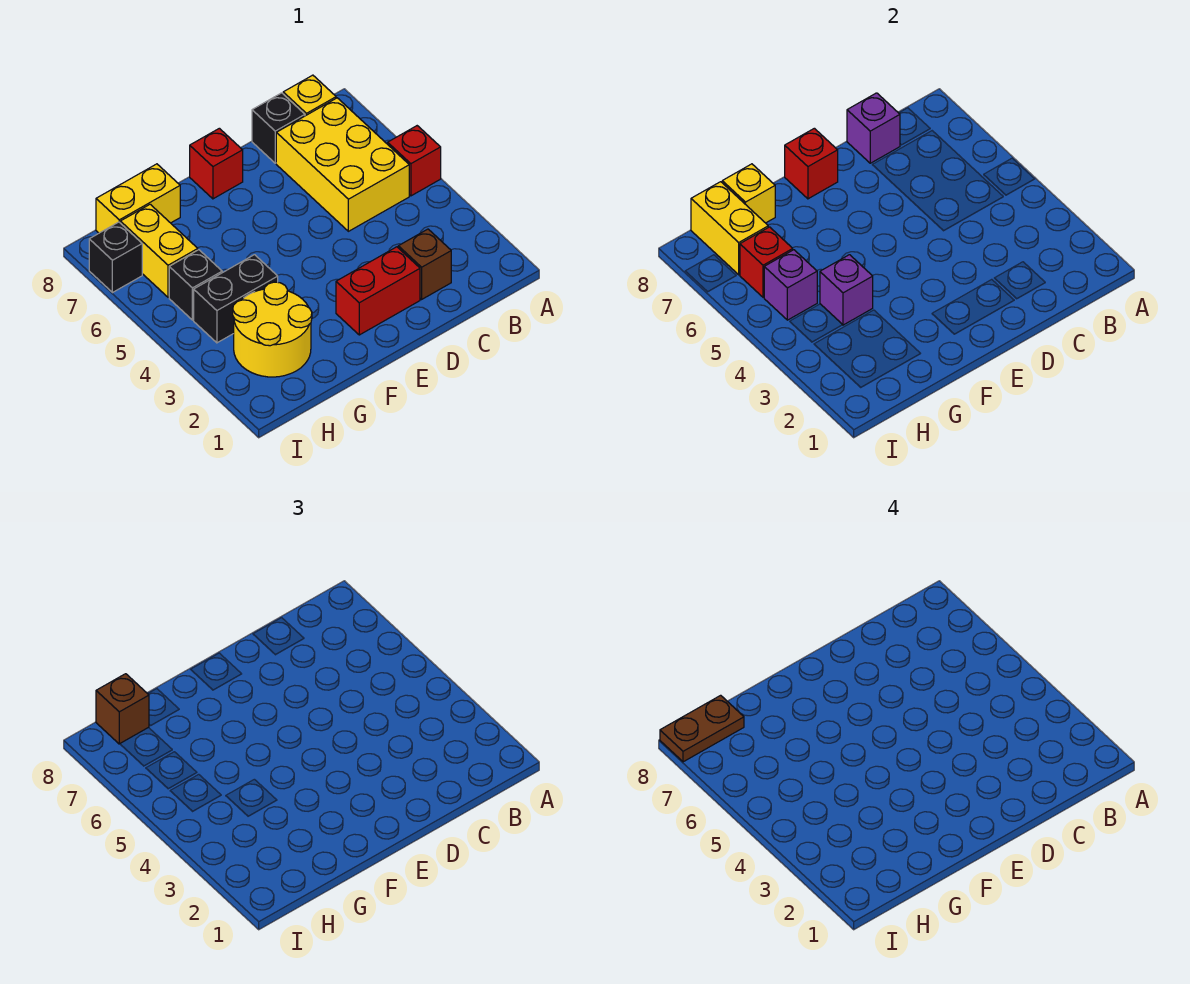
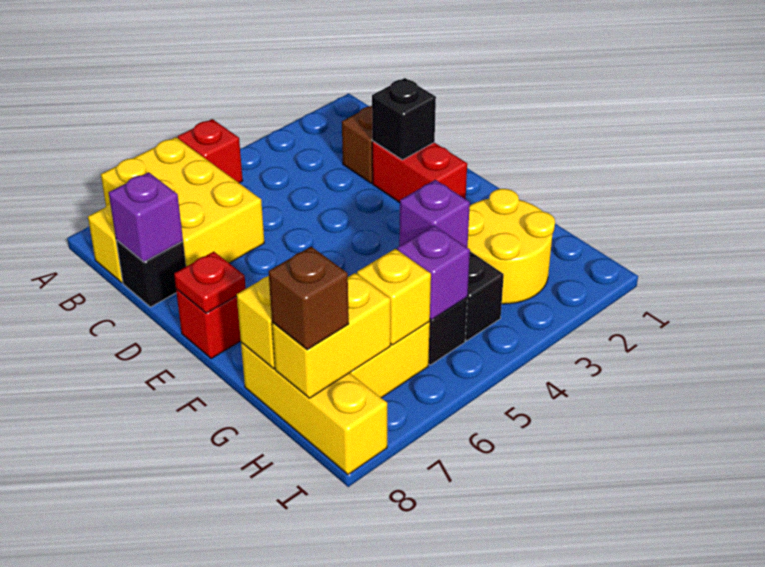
yellow 2x3 brick [276,98,409,231] -> yellow 2x3 brick turned to [101,137,264,267]
red 1x1 brick [785,128,838,199] -> red 1x1 plate [174,252,246,313]
yellow 1x2 brick [96,164,180,233] -> yellow 1x3 brick [241,343,387,475]
red 1x1 brick [740,227,793,297] -> yellow 1x1 brick [357,249,431,345]
brown 1x2 plate [660,695,744,762] -> none
black 1x1 brick [89,222,142,293] -> black 1x1 brick moved to [372,78,436,160]

